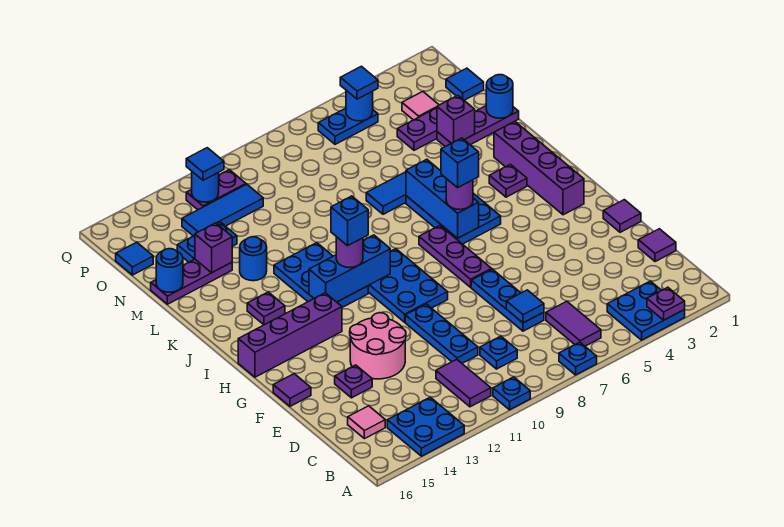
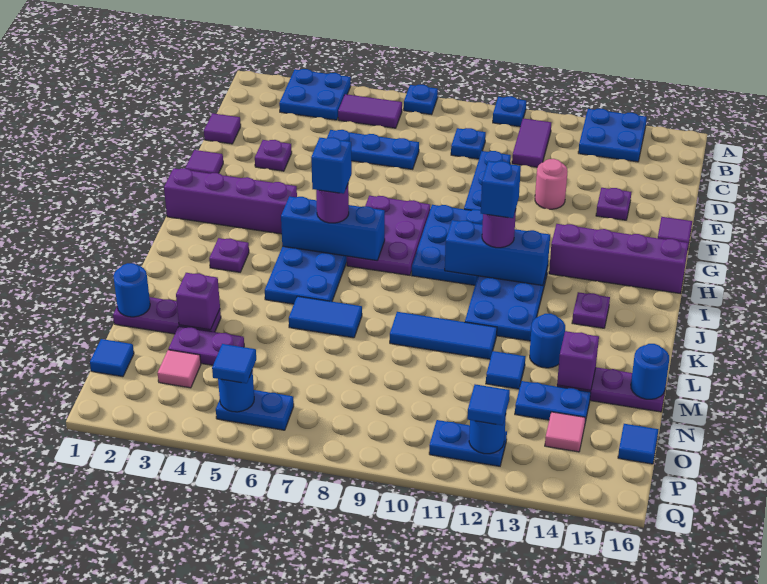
purple 1x1 plate [647,287,685,320] -> purple 1x1 plate moved to [255,140,292,171]
purple 1x2 tile [546,301,601,346] -> purple 1x2 tile turned to [338,94,402,128]
pink 1x1 tile [348,406,385,439] -> pink 1x1 tile moved to [545,412,586,452]
blue 1x3 plate [471,269,544,331] -> blue 1x3 plate turned to [327,130,419,169]
blue 1x1 tile [506,290,544,323] -> blue 1x1 tile moved to [486,351,525,389]
pink 2x2 round brick [350,313,406,379] -> pink 1x1 round brick [535,159,568,209]
purple 1x3 plate [419,226,492,287] -> purple 2x3 plate [347,196,430,275]
purple 1x4 brick [494,121,584,215] -> purple 1x4 brick turned to [164,168,297,234]
blue 1x3 brick [406,159,479,238] -> blue 1x3 brick turned to [281,196,385,261]
blue 1x3 tile [182,184,263,236] -> blue 1x3 tile moved to [390,312,497,359]
purple 1x2 plate [186,170,246,210] -> blue 1x2 plate [429,420,507,466]

